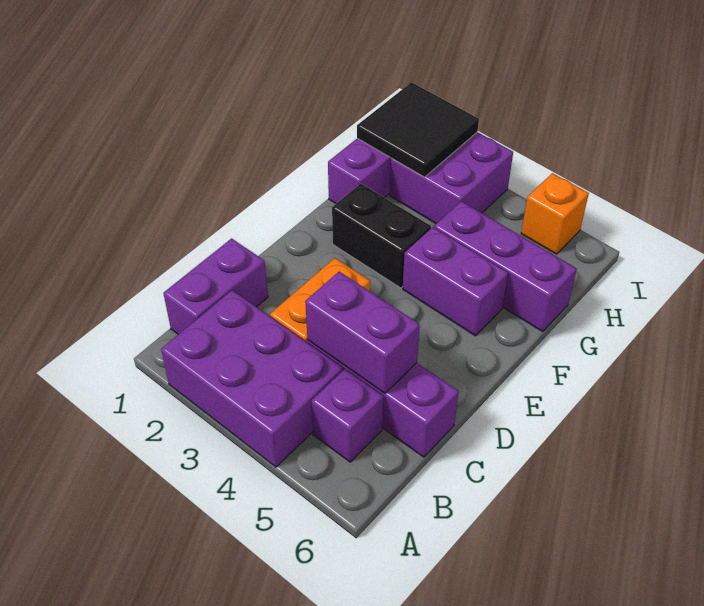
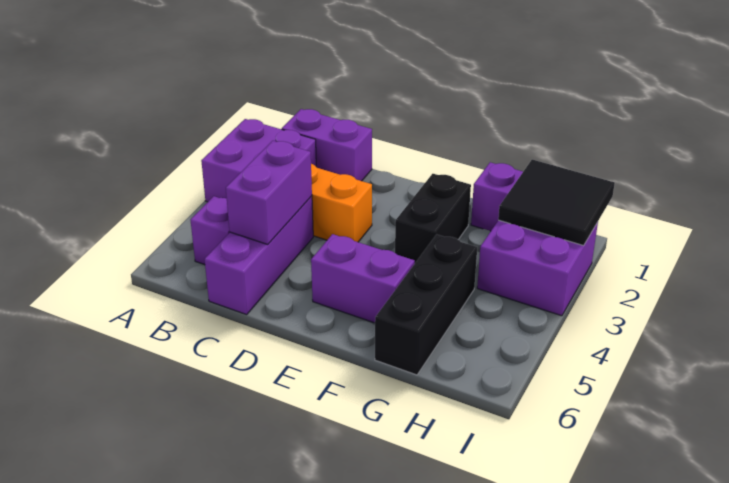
purple 2x3 brick [161,290,343,467] -> purple 2x2 brick [201,119,316,202]
purple 1x2 brick [403,227,508,336] -> purple 1x2 brick turned to [311,234,415,323]
purple 1x3 brick [434,201,577,332] -> black 1x3 brick [375,234,477,375]
orange 1x1 brick [521,173,589,254] -> none

